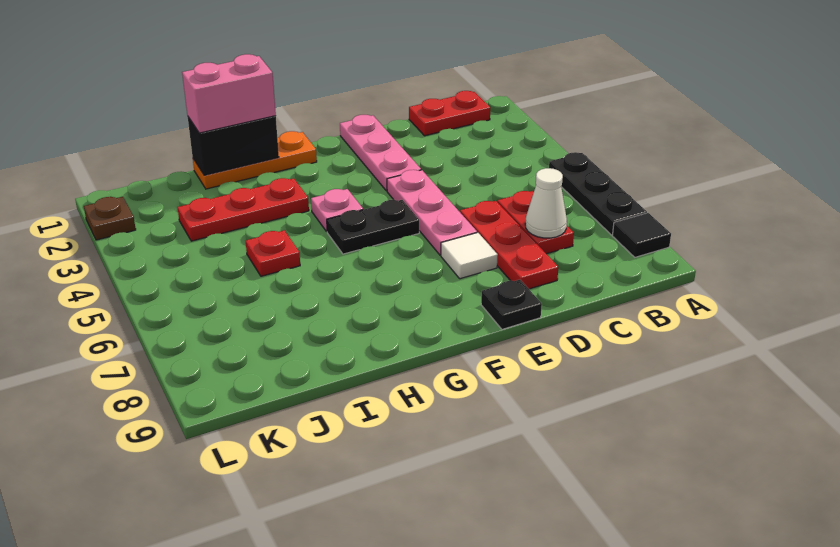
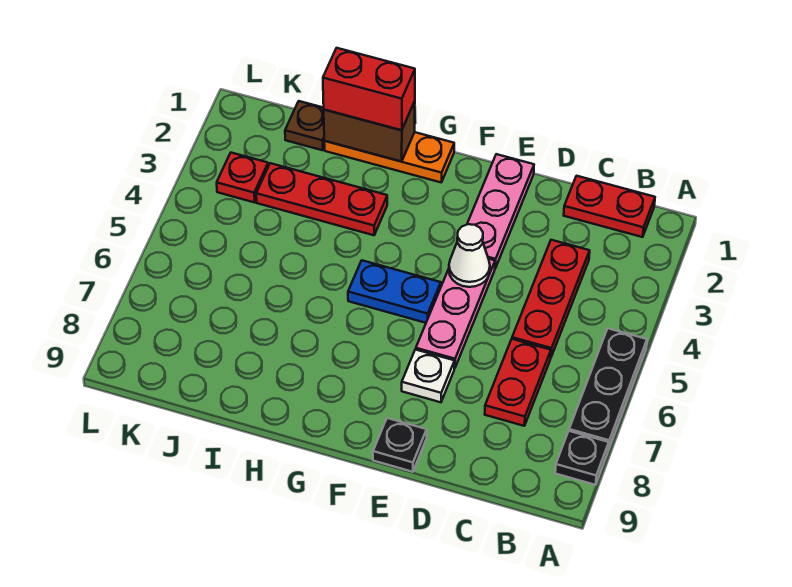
black 1x1 tile [612,213,671,257] -> black 1x1 plate [555,431,609,485]
white 1x1 cone [525,168,567,238] -> white 1x1 cone moved to [449,224,490,287]
red 1x3 plate [460,201,558,289] -> red 1x3 plate moved to [512,240,590,356]
white 1x1 tile [441,233,498,279] -> white 1x1 plate [402,350,455,402]
black 1x2 plate [327,200,419,254] -> blue 1x2 plate [348,260,441,323]
pink 1x1 plate [311,189,363,231] -> none
black 1x2 brick [188,116,279,175] -> brown 1x2 brick [324,101,415,162]
pink 1x2 brick [182,54,276,133] -> red 1x2 brick [323,48,415,130]
red 1x1 plate [246,230,300,276] -> red 1x1 plate moved to [217,153,268,202]
brown 1x1 plate [84,197,136,240] -> brown 1x1 plate moved to [285,101,325,150]

